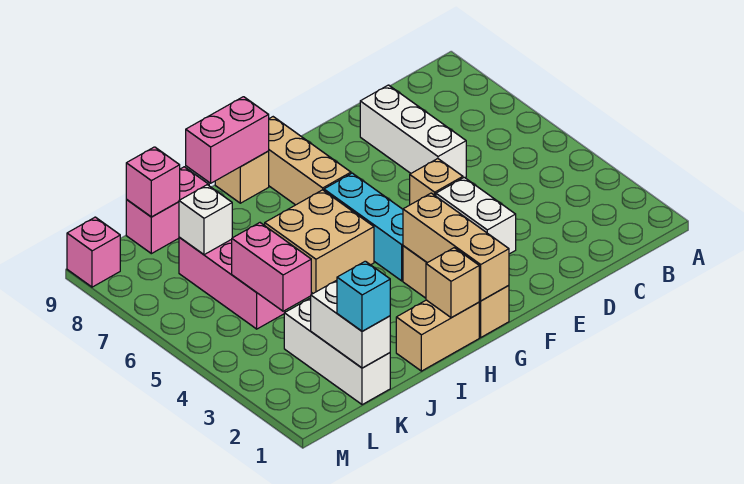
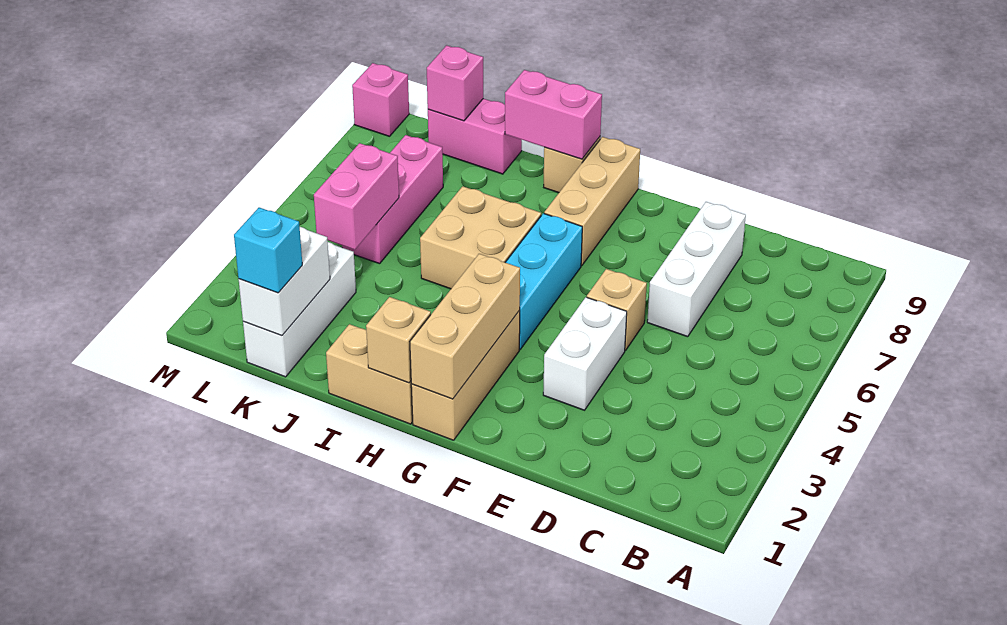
white 1x1 brick [179,185,232,255] -> none

